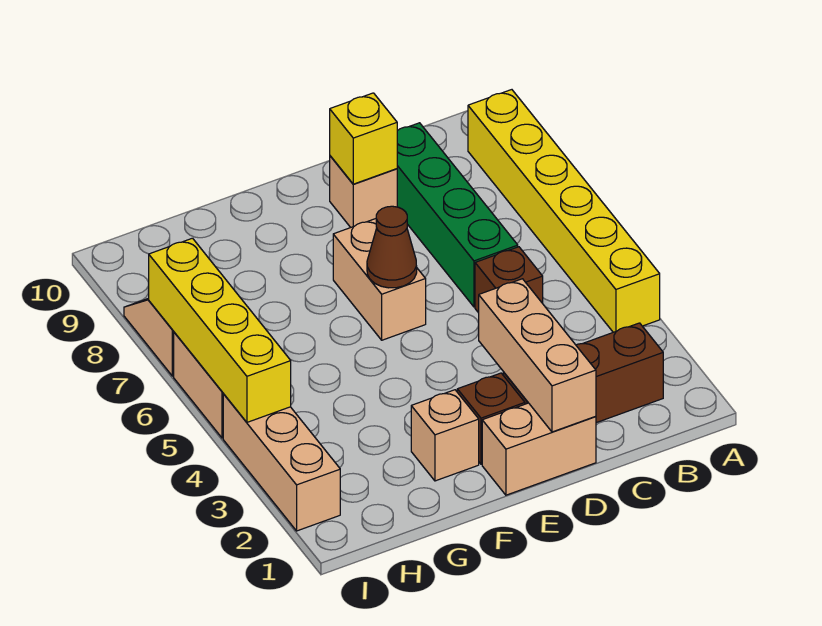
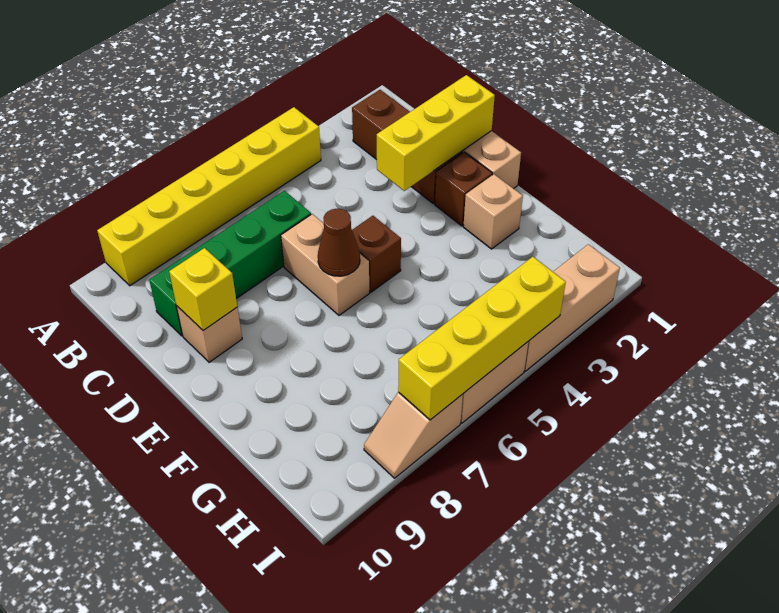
brown 1x1 brick [475,247,543,313] -> brown 1x1 brick moved to [352,216,401,292]
tan 1x3 brick [479,279,596,432] -> yellow 1x3 brick [377,75,495,191]
tan 1x2 brick [333,219,426,340] -> tan 1x2 brick turned to [281,214,369,315]

